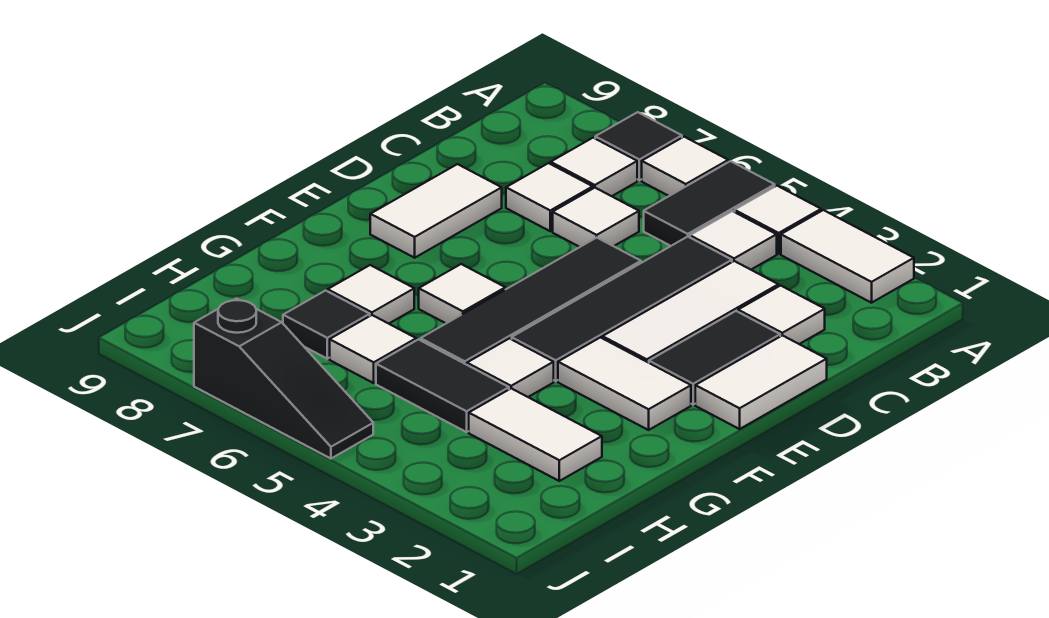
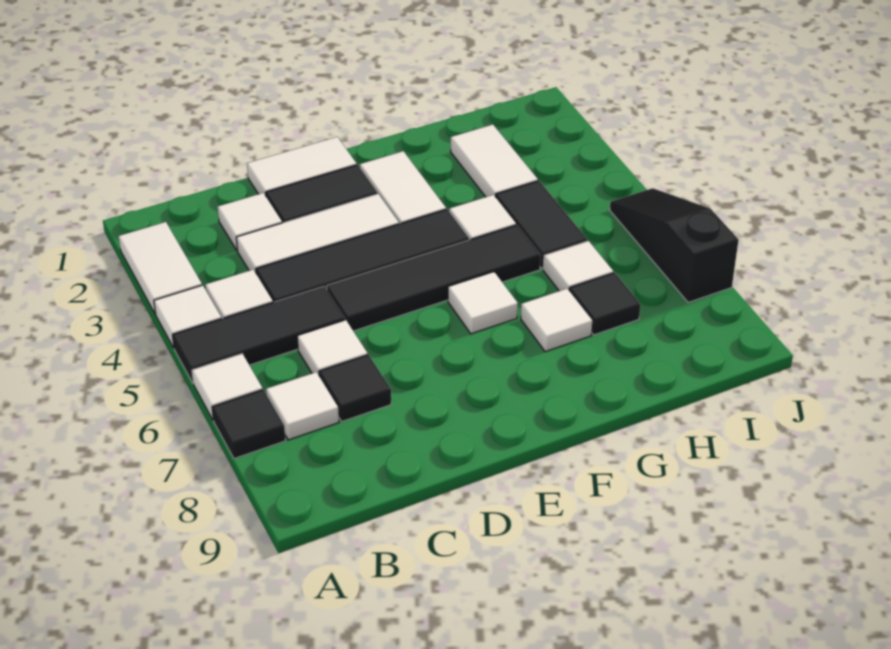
black 1x2 tile [644,161,775,246] -> black 1x3 tile [173,286,345,384]
white 1x1 tile [506,163,593,231] -> black 1x1 tile [319,355,391,421]
white 1x2 tile [370,164,502,258] -> none

